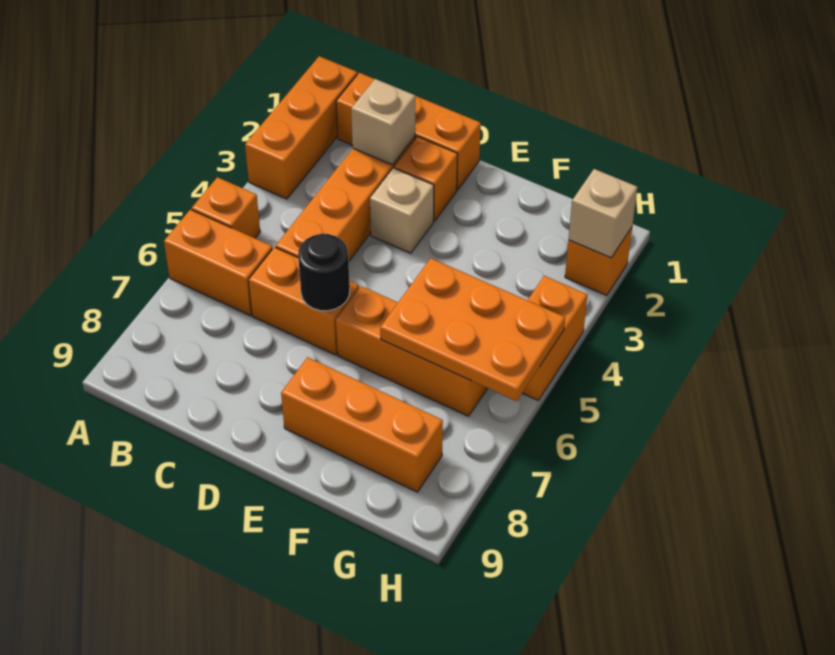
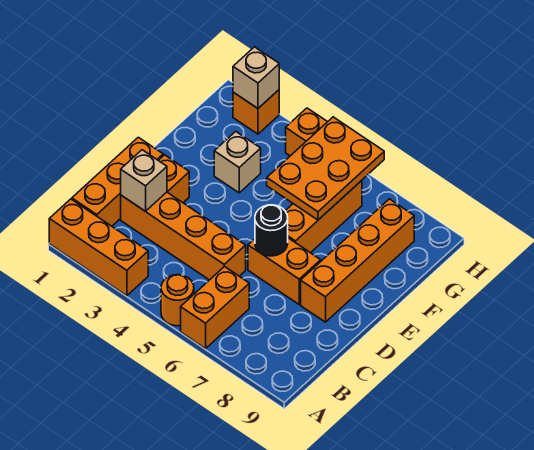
orange 1x1 brick [192,177,260,238] -> orange 1x1 round brick [161,275,194,326]
orange 1x2 brick [249,247,359,355] -> orange 1x2 brick turned to [248,238,321,304]
tan 1x1 brick [370,168,434,253] -> tan 1x1 brick moved to [214,131,261,193]
orange 1x3 brick [281,357,443,492] -> orange 1x4 brick [301,199,414,322]

